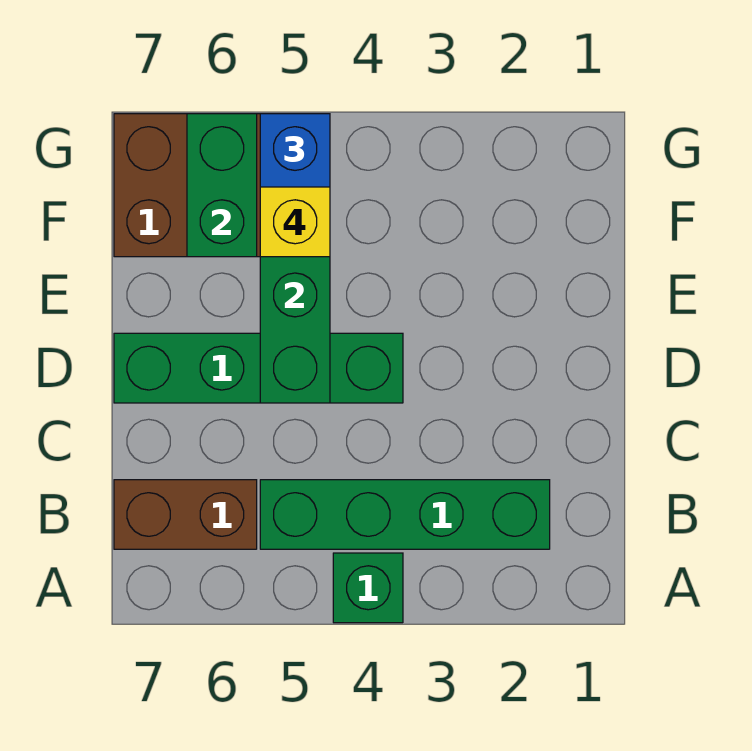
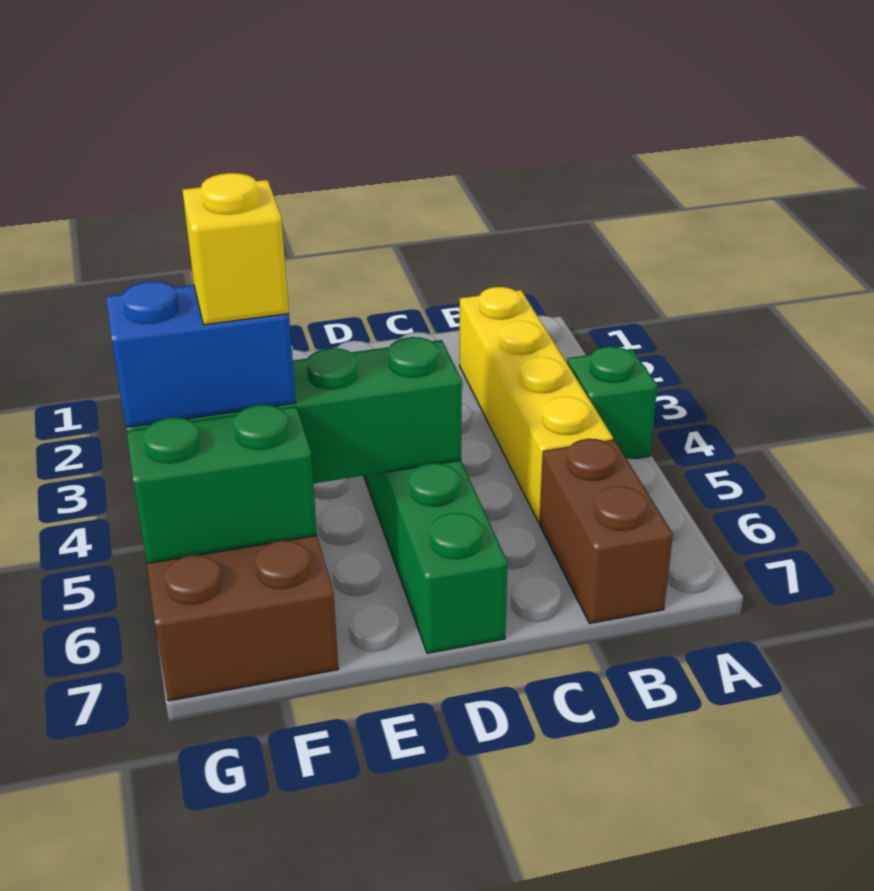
green 1x4 brick [260,480,550,549] -> yellow 1x4 brick [459,287,613,522]

